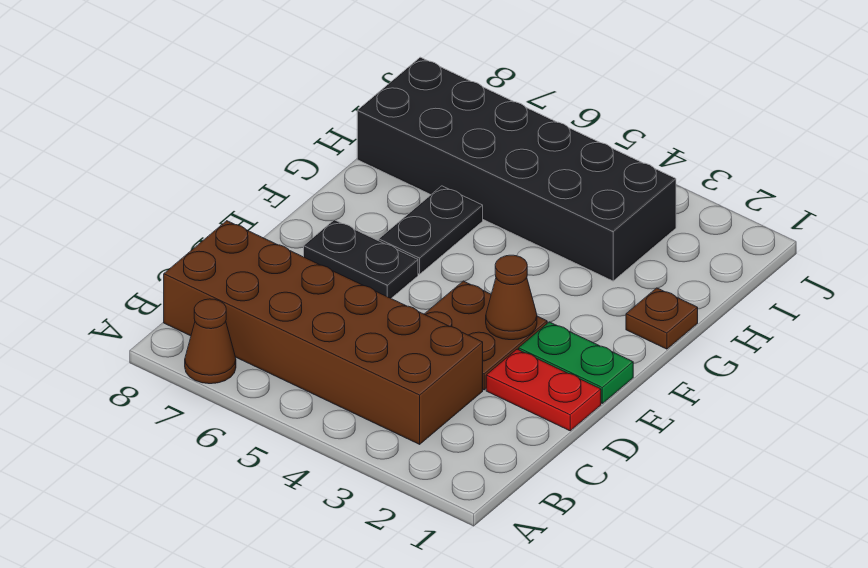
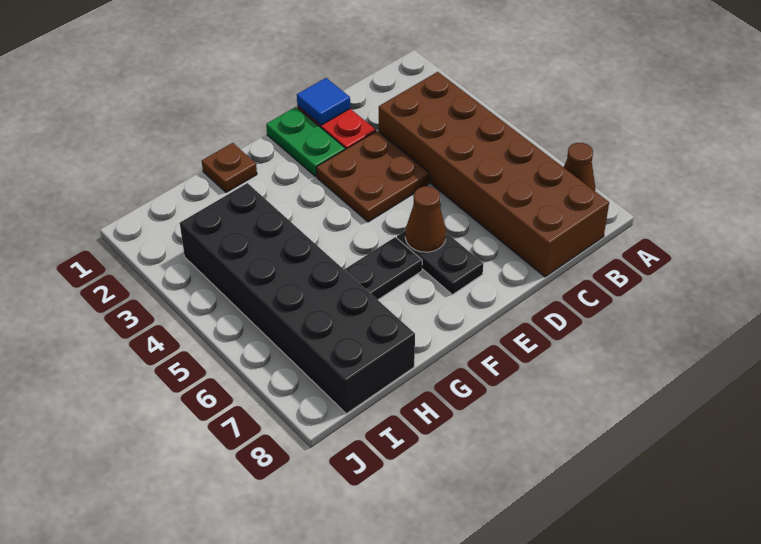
none -> blue 1x1 tile [297,78,350,125]
brown 1x1 cone [486,255,537,340] -> brown 1x1 cone moved to [405,186,446,252]

